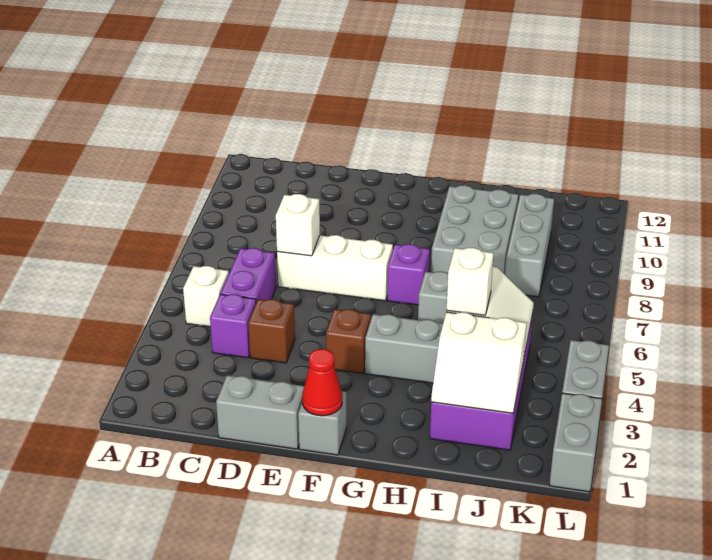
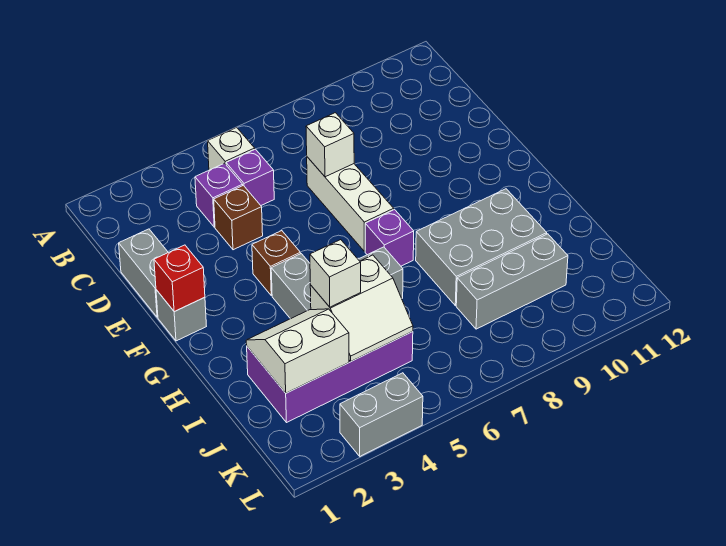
purple 1x2 brick [221,248,276,302] -> purple 1x1 brick [226,149,274,205]
red 1x1 cone [302,349,342,416] -> red 1x1 brick [154,245,205,312]
white 2x2 slope [431,312,527,413] -> white 2x2 slope turned to [246,309,349,393]
grey 1x2 brick [549,393,602,492] -> none

